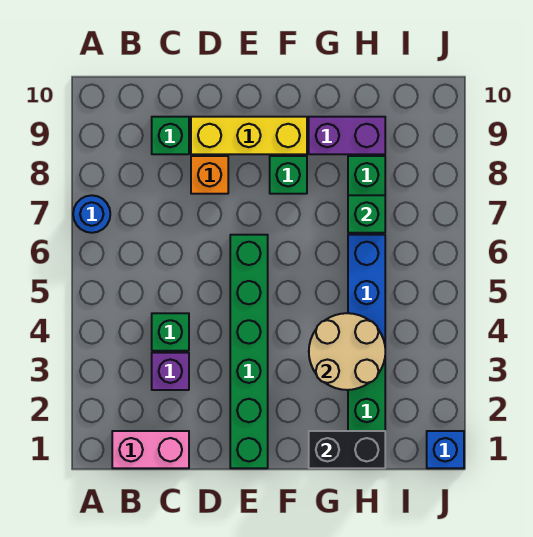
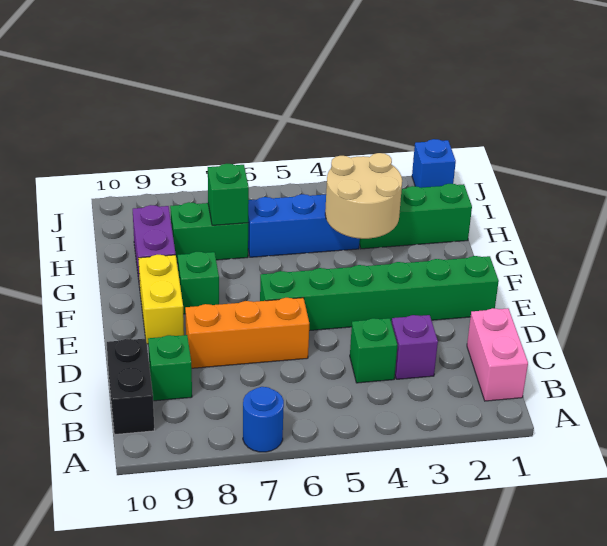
orange 1x1 brick [191,156,228,194] -> orange 1x3 brick [185,298,309,368]
yellow 1x3 brick [191,117,307,154] -> yellow 1x2 brick [138,255,184,344]
black 1x2 brick [309,431,385,468] -> black 1x2 brick moved to [107,338,154,434]

